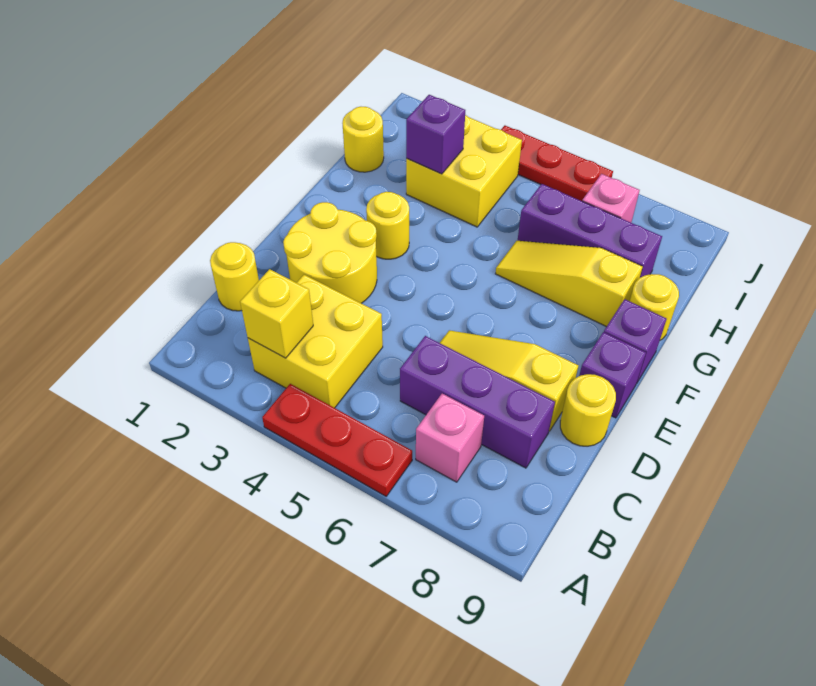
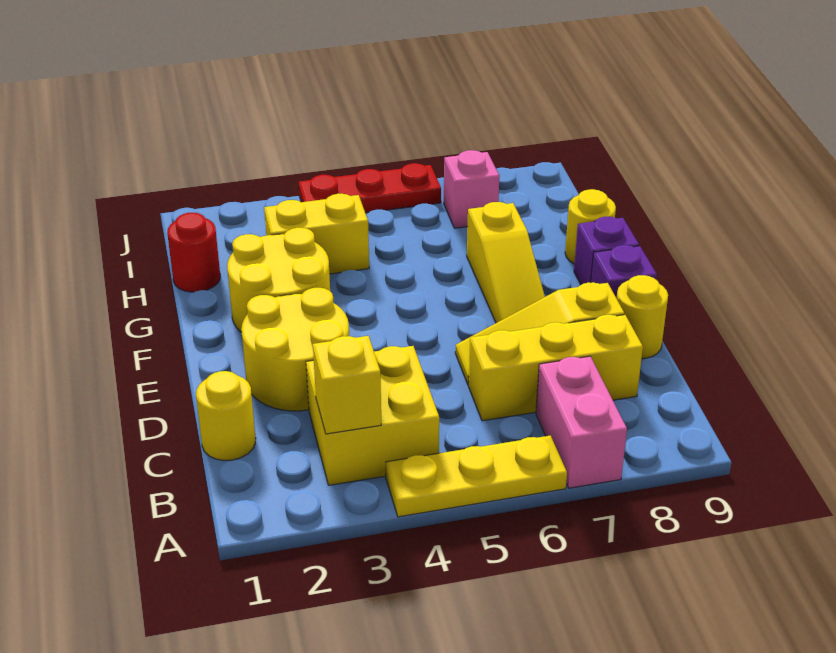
red 1x3 plate [262,384,412,496] -> yellow 1x3 plate [386,435,567,517]
pink 1x1 brick [416,394,484,482] -> pink 1x2 brick [536,356,627,488]
purple 1x3 brick [400,336,555,468] -> yellow 1x3 brick [469,315,643,421]
yellow 1x1 round brick [366,192,409,259] -> yellow 2x2 round brick [227,228,330,332]
yellow 1x3 slope [496,241,642,327] -> yellow 1x3 slope turned to [467,202,545,323]
yellow 1x1 round brick [343,107,384,172] -> red 1x1 round brick [167,213,220,292]
yellow 2x2 brick [406,115,522,227] -> yellow 1x2 brick [264,194,369,274]
purple 1x1 brick [406,95,465,174] -> none
purple 1x3 brick [517,184,662,277] -> none

